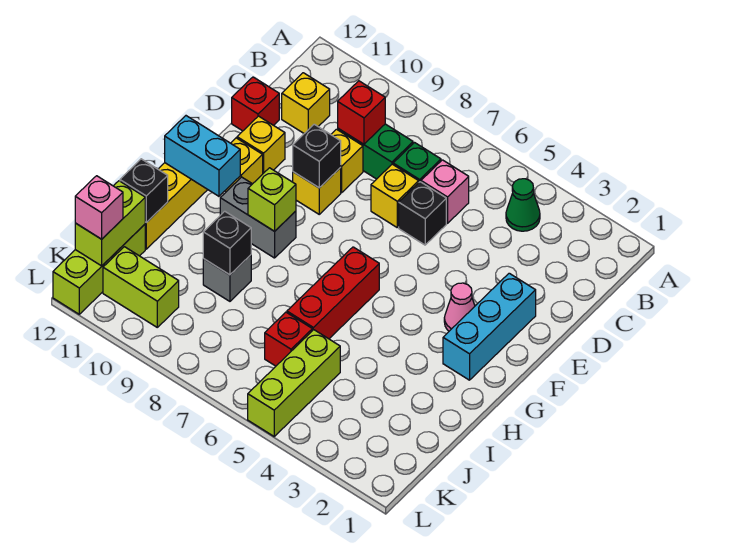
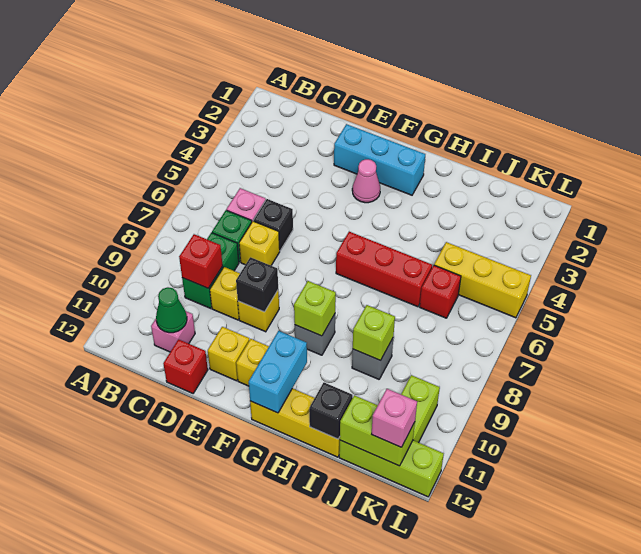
green 1x1 cone [506,179,540,231] -> green 1x1 cone moved to [156,287,187,333]
yellow 1x1 brick [282,73,330,134] -> pink 1x1 brick [151,311,195,352]
grey 1x2 brick [220,177,296,258] -> grey 1x1 brick [295,314,335,355]
black 1x1 brick [203,211,251,275] -> lime 1x1 brick [353,305,395,361]
lime 1x3 brick [248,330,340,436] -> yellow 1x3 brick [434,242,531,318]

